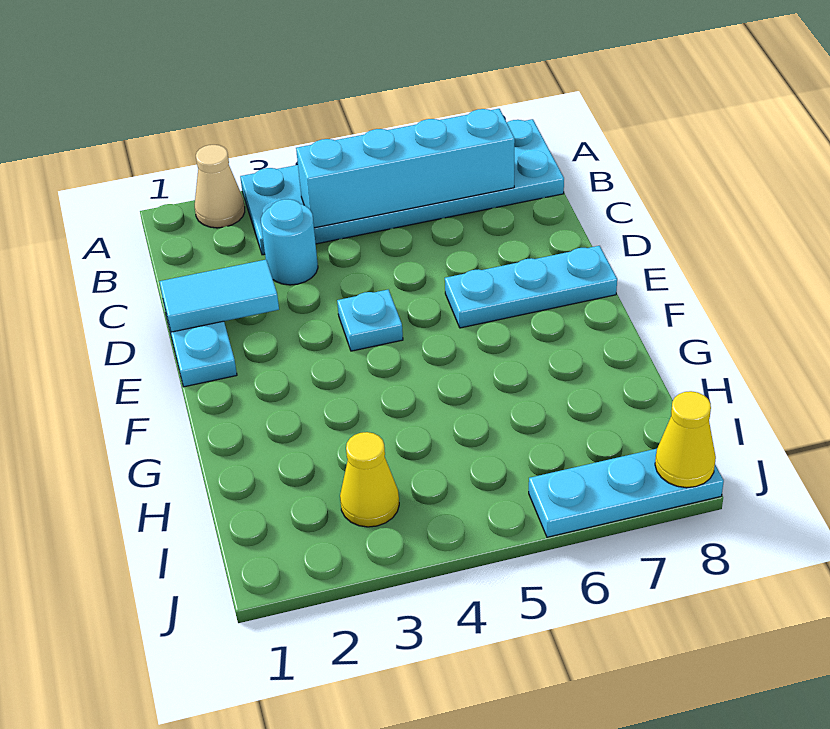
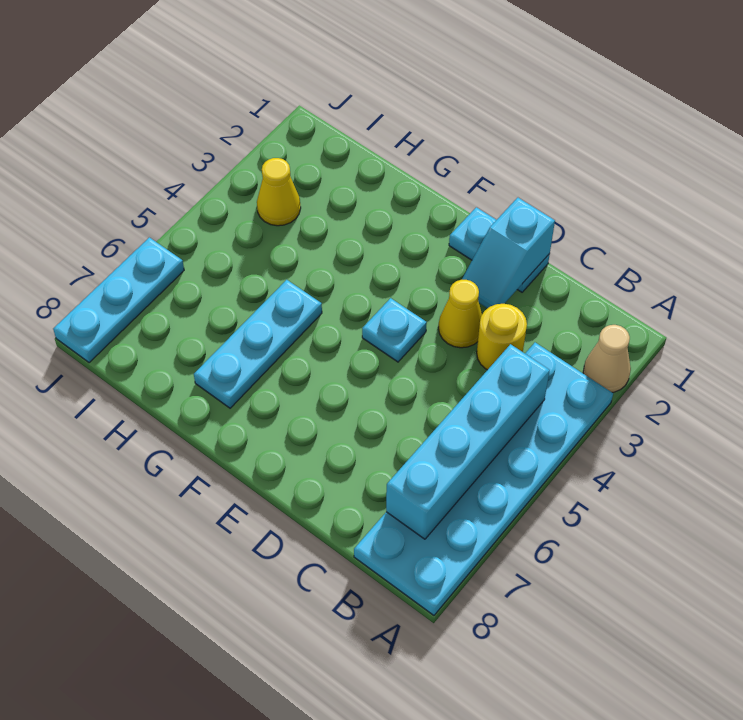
cyan 1x1 round brick [261,199,318,285] -> yellow 1x1 round brick [477,304,527,370]
cyan 1x2 tile [159,260,279,332] -> cyan 1x2 slope [462,198,555,308]
cyan 1x3 plate [445,246,617,328] -> cyan 1x3 plate moved to [194,280,322,408]
yellow 1x1 cone [655,391,716,488] -> yellow 1x1 cone moved to [438,280,482,348]

